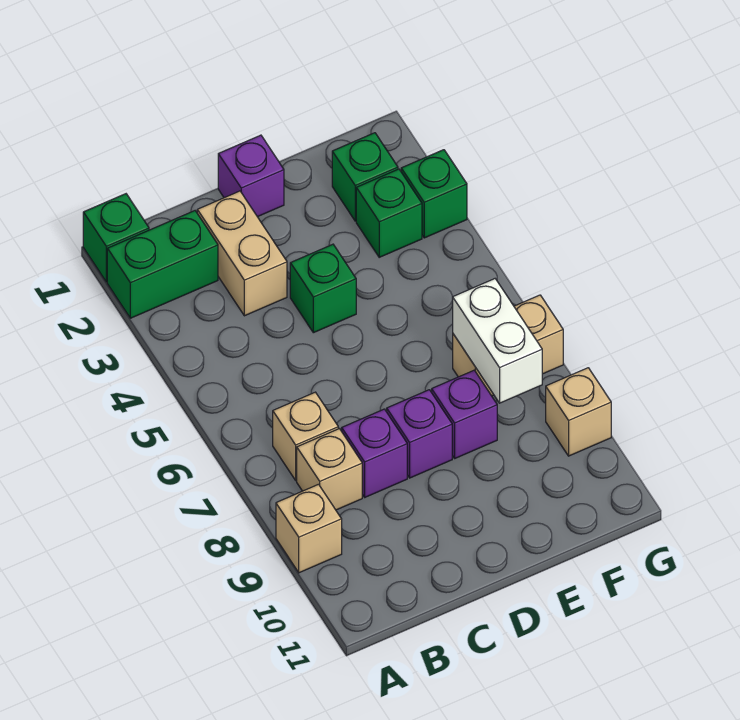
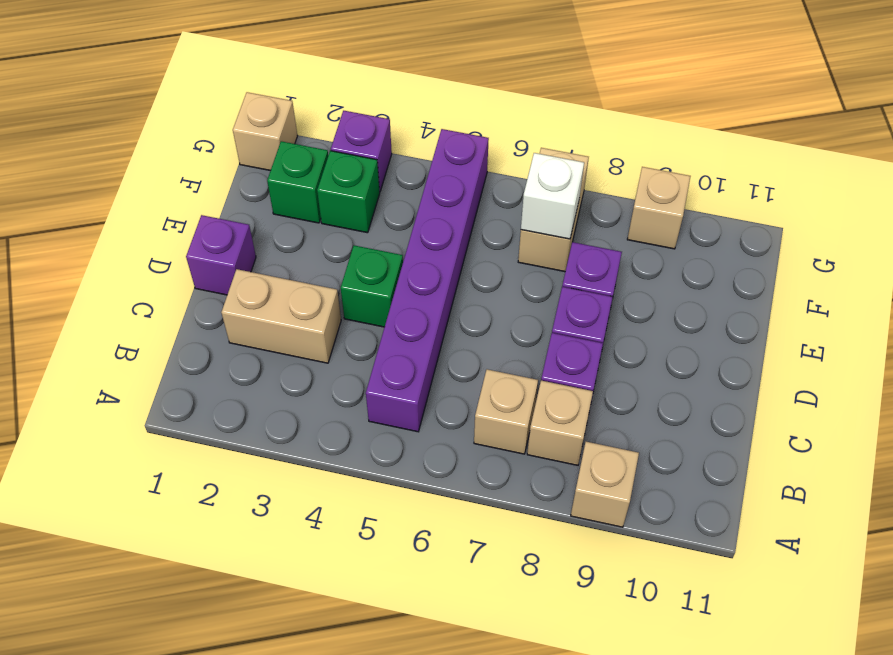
green 1x1 brick [83,194,149,282] -> none
green 1x2 brick [107,211,218,318] -> none
none -> purple 1x6 brick [366,129,489,432]
white 1x2 brick [453,279,542,403] -> white 1x1 brick [521,153,584,239]
none -> tan 1x1 brick [233,92,297,171]
green 1x1 brick [401,150,467,238] -> purple 1x1 brick [331,111,392,192]

